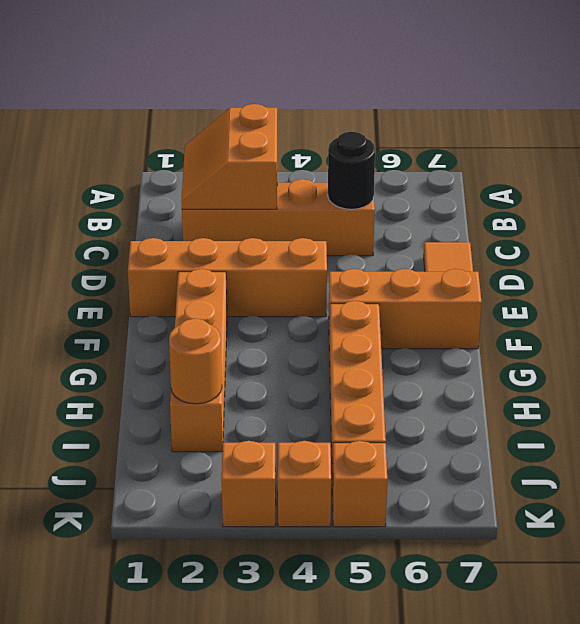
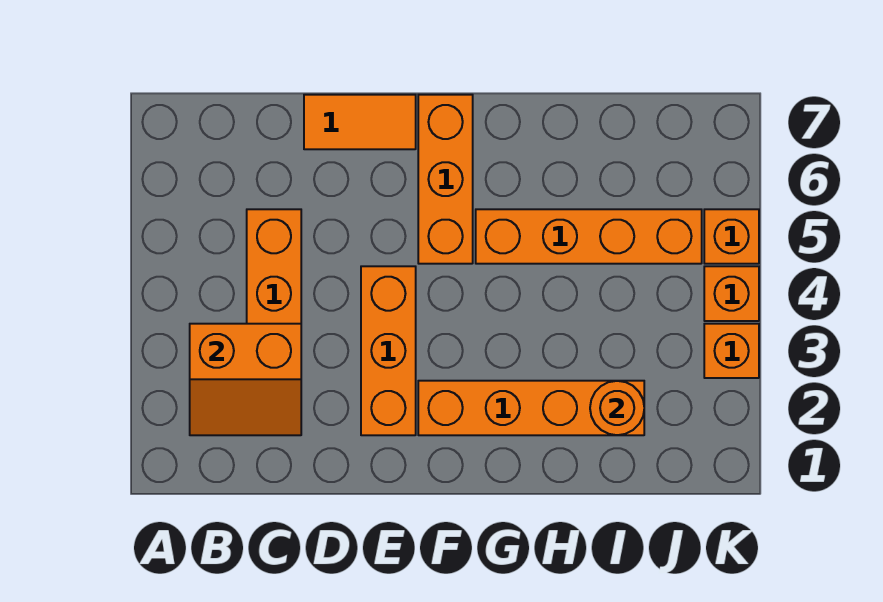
black 1x1 round brick [328,132,375,209] -> none
orange 1x4 brick [128,238,327,317] -> orange 1x3 brick [361,266,416,435]

